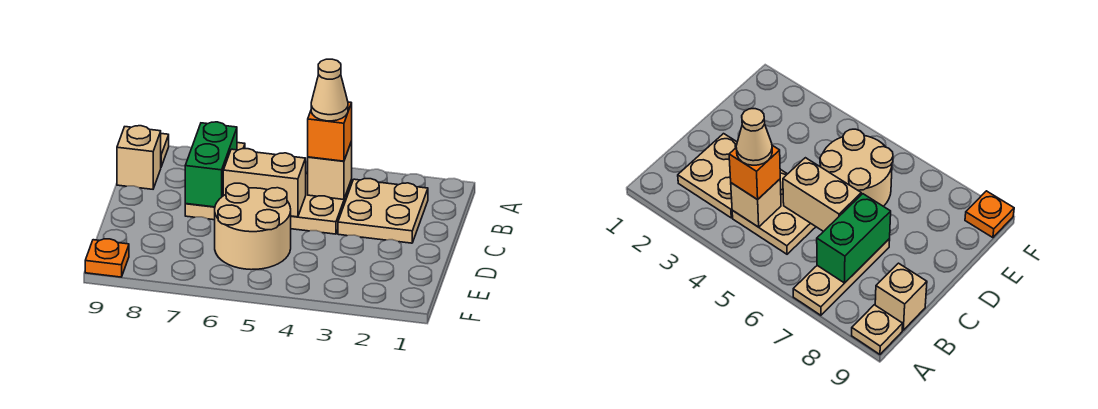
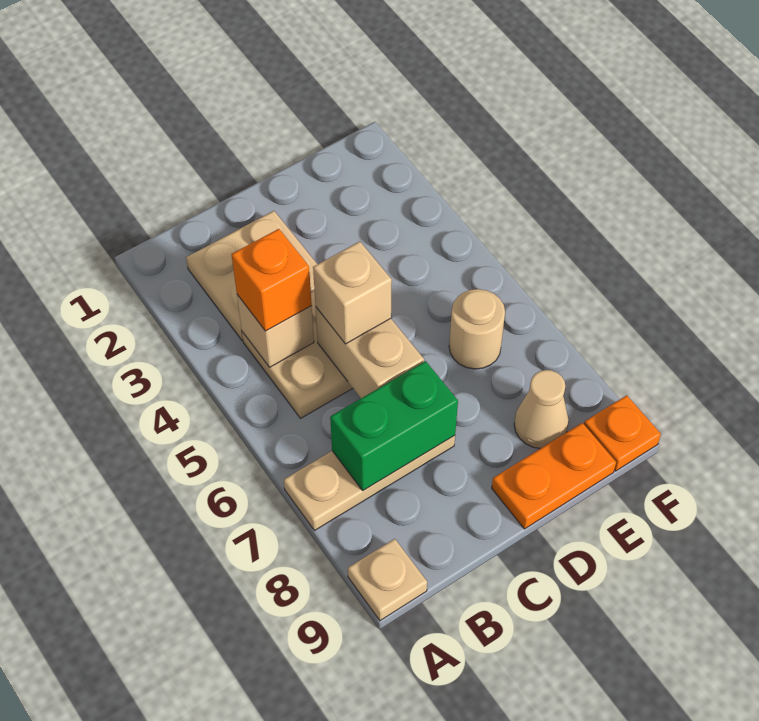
tan 1x1 cone [311,59,348,121] -> tan 1x1 cone moved to [514,370,569,449]
tan 1x1 brick [117,126,161,189] -> tan 1x1 brick moved to [313,241,392,344]
tan 2x2 round brick [215,183,291,270] -> tan 1x1 round brick [449,289,505,369]
none -> orange 1x2 plate [492,423,616,529]

